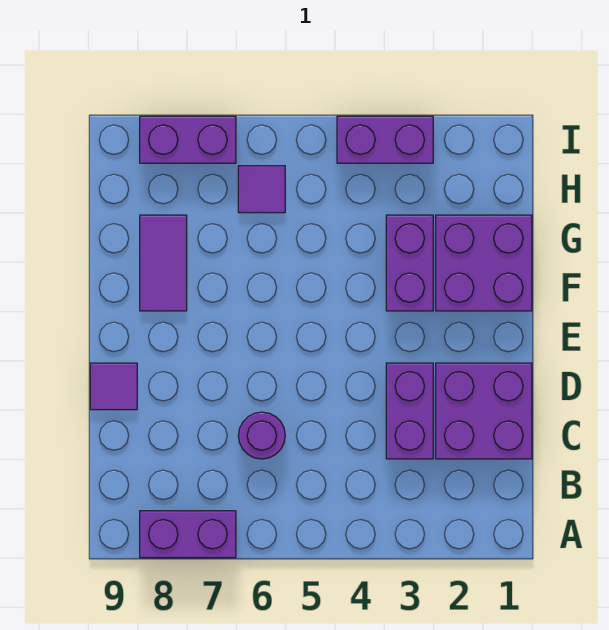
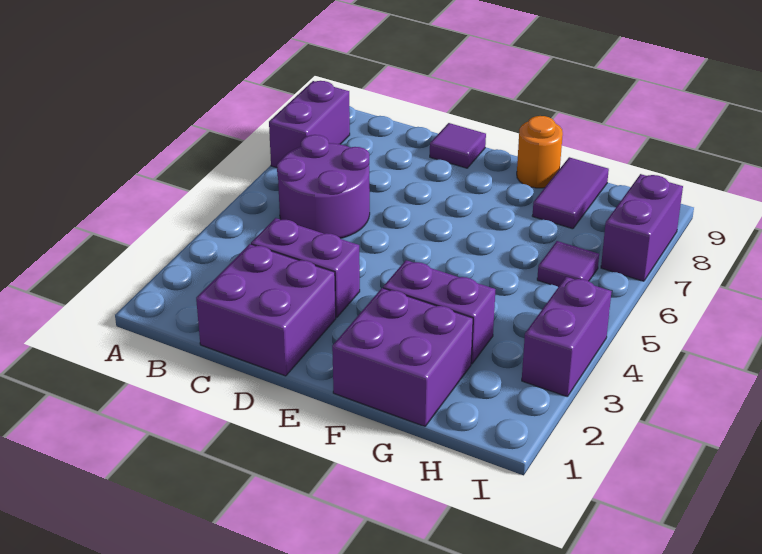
purple 1x1 round brick [238,412,285,459] -> purple 2x2 round brick [277,135,370,238]
purple 1x2 tile [140,215,187,311] -> purple 1x2 tile turned to [532,157,609,229]
none -> orange 1x1 round brick [517,116,563,188]

